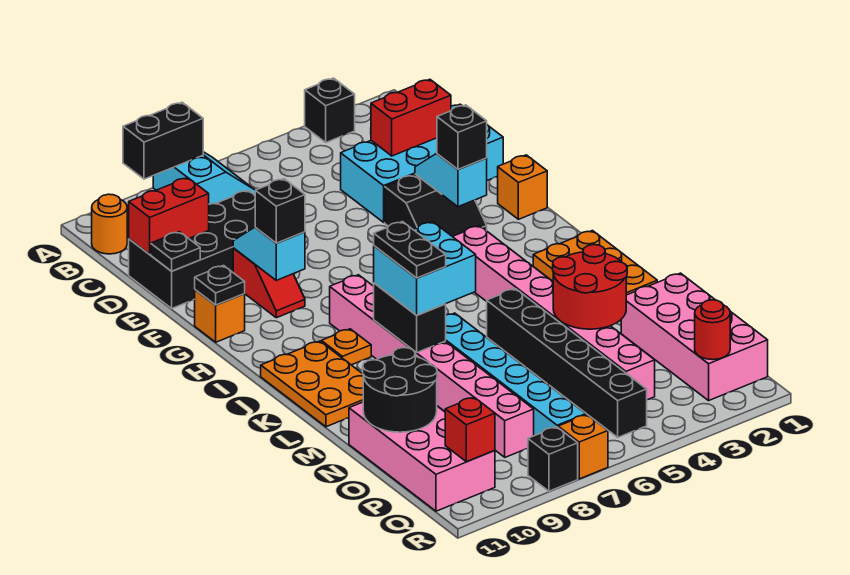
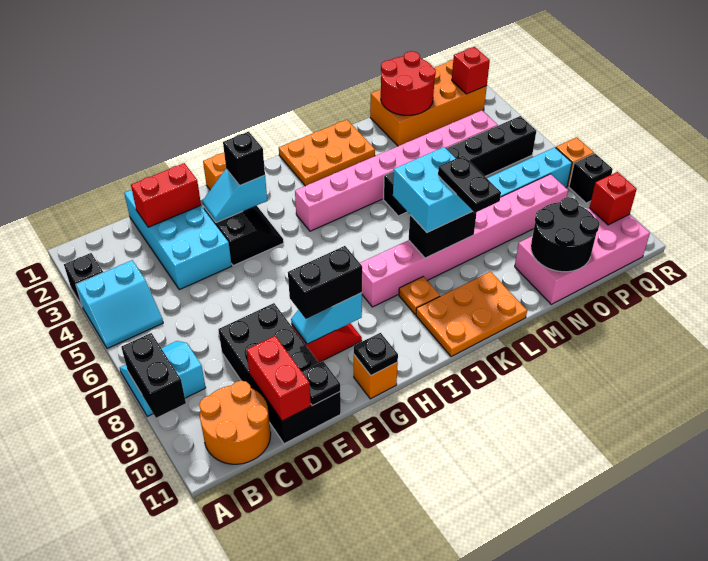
none -> cyan 2x2 slope [76,260,163,349]
orange 1x1 round brick [92,194,127,254] -> orange 2x2 round brick [199,381,271,464]
red 1x2 brick [371,79,451,156] -> red 1x2 brick turned to [131,163,201,227]
black 1x1 brick [255,179,305,243] -> black 1x2 brick [288,246,362,319]
black 1x2 plate [374,222,446,278] -> black 1x2 plate turned to [438,156,501,213]
red 2x2 round brick [553,245,627,329] -> red 2x2 round brick moved to [381,51,436,115]
pink 2x4 brick [621,273,768,401] -> orange 2x4 brick [370,60,487,146]
red 1x1 round brick [695,300,730,360] -> red 1x1 brick [452,47,490,94]

